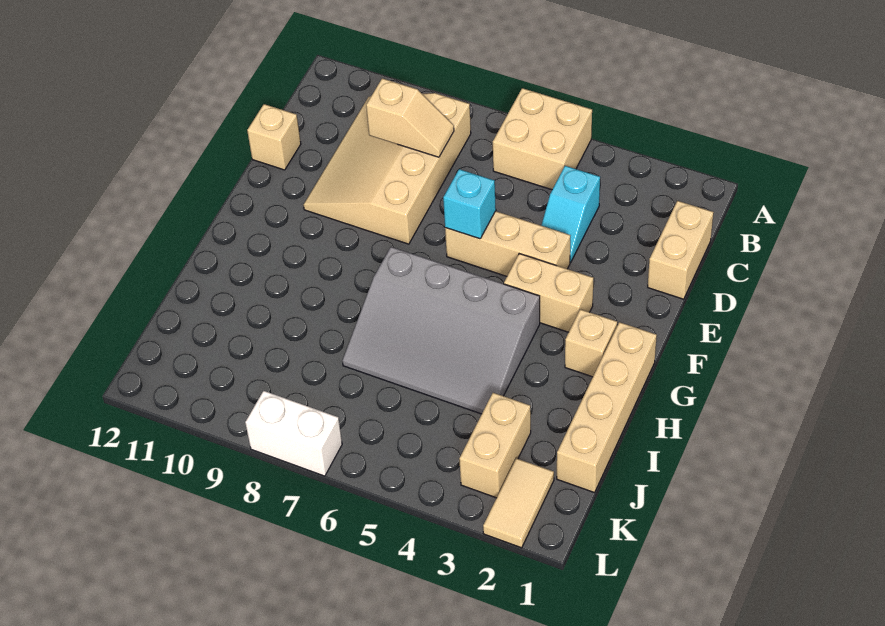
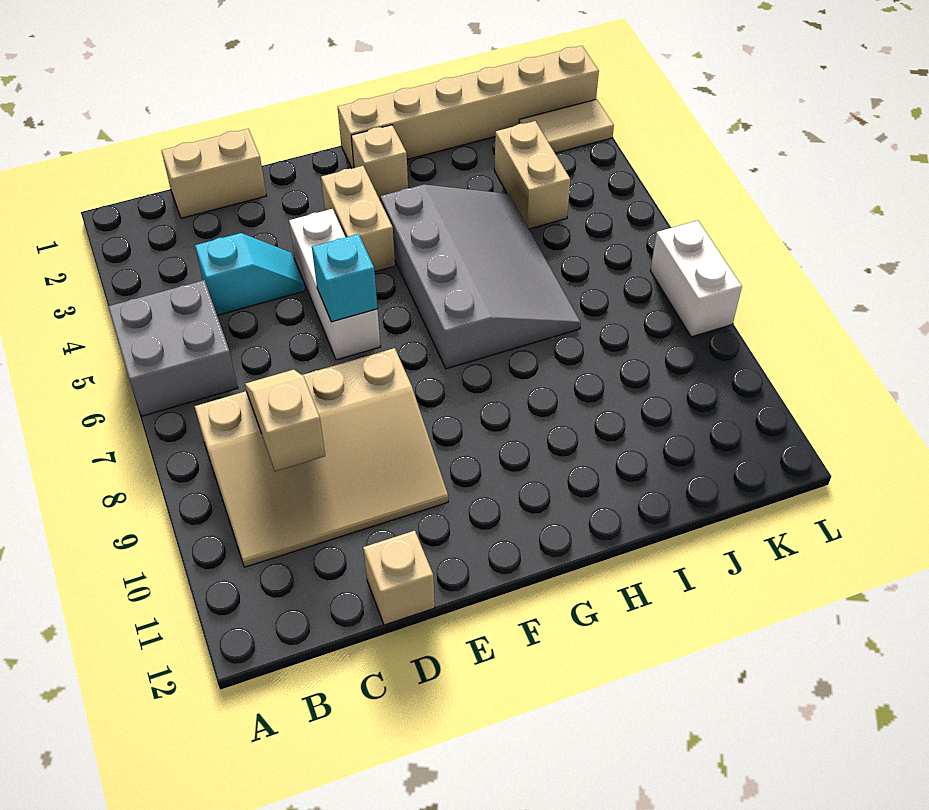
tan 2x2 brick [493,88,592,190] -> grey 2x2 brick [108,280,238,416]
tan 1x3 brick [445,211,570,276] -> white 1x3 brick [289,209,381,360]
tan 1x4 brick [557,322,657,493] -> tan 1x6 brick [338,46,599,168]
tan 1x2 brick [459,393,531,498] -> tan 1x2 brick turned to [494,121,571,229]

